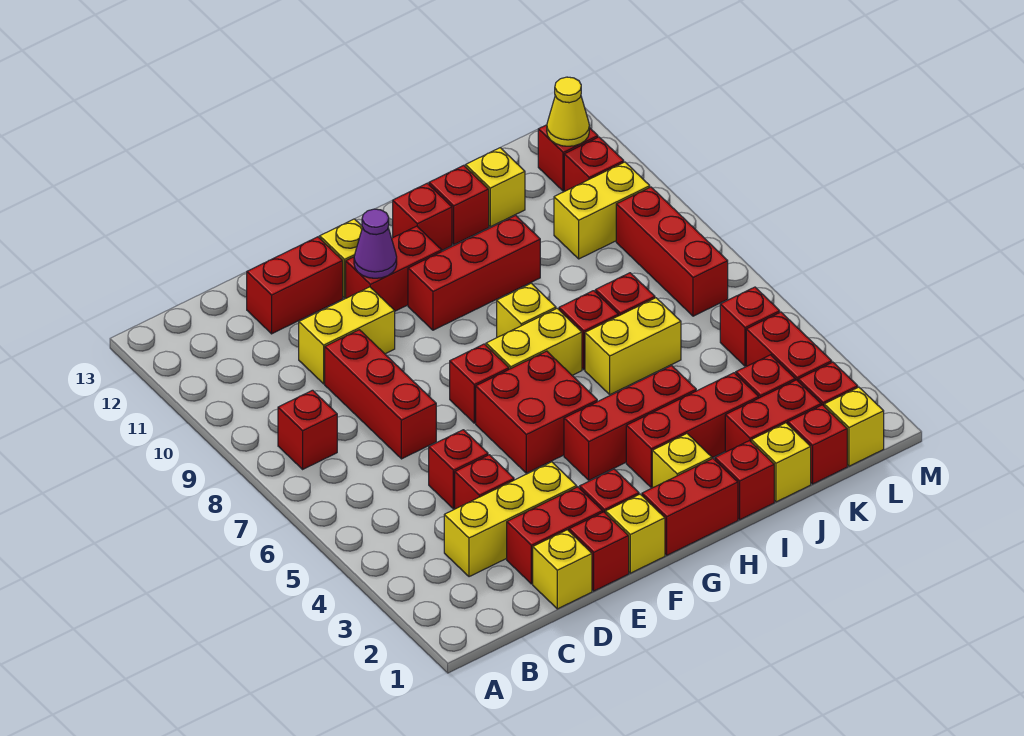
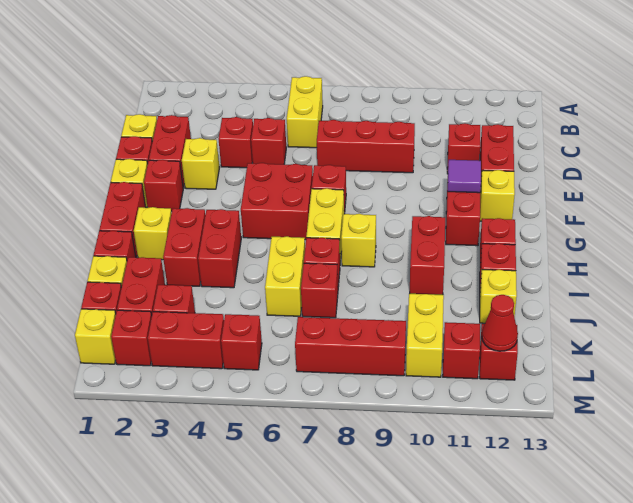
red 1x1 brick [278,390,337,469] -> red 1x1 brick moved to [447,123,480,174]
yellow 1x3 brick [444,462,577,577] -> yellow 1x1 brick [182,138,219,189]
yellow 1x2 brick [299,287,395,384] -> yellow 1x2 brick moved to [287,76,323,148]
purple 1x1 cone [354,209,397,278] -> purple 1x1 tile [448,160,481,193]
red 1x3 brick [564,366,696,480] -> red 1x2 brick [198,209,241,288]
red 1x3 brick [408,215,540,330] -> red 1x2 brick [410,216,445,295]
red 1x3 brick [626,373,759,487] -> red 1x2 brick [163,208,205,286]
yellow 1x1 cone [547,77,589,146] -> red 1x1 cone [482,295,518,351]

